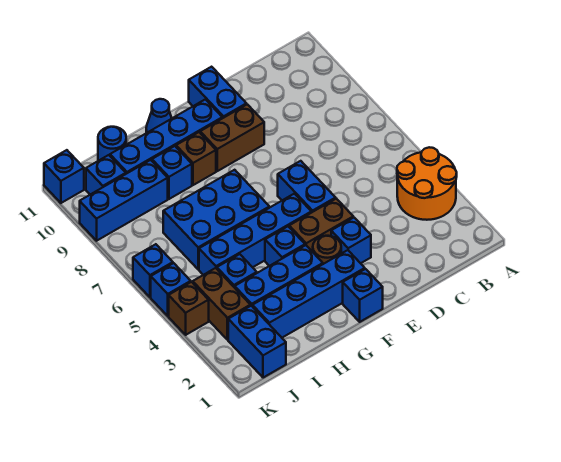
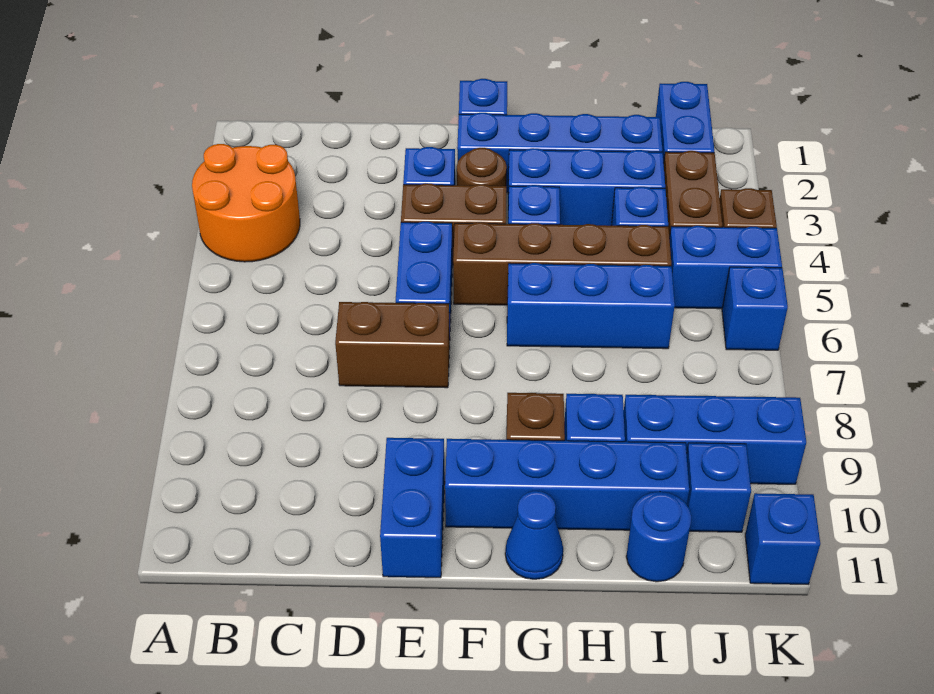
brown 1x2 brick [200,104,264,171] -> brown 1x2 brick moved to [335,302,450,388]
blue 1x4 brick [199,194,311,275] -> brown 1x4 brick [453,222,671,305]
blue 2x3 brick [163,170,269,269] -> blue 1x3 brick [507,263,675,349]
blue 1x1 brick [151,263,191,316] -> blue 1x2 brick [669,226,782,309]

